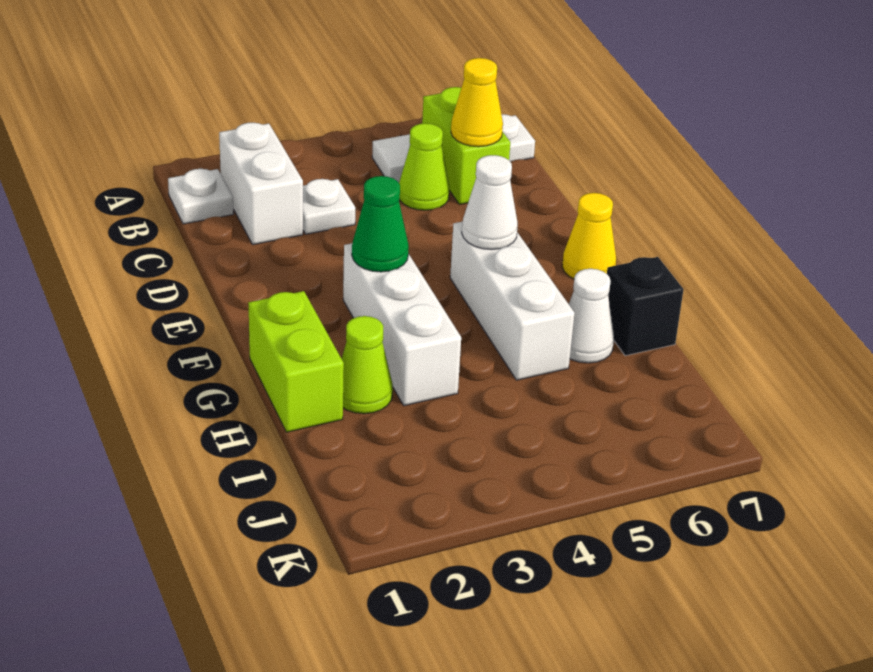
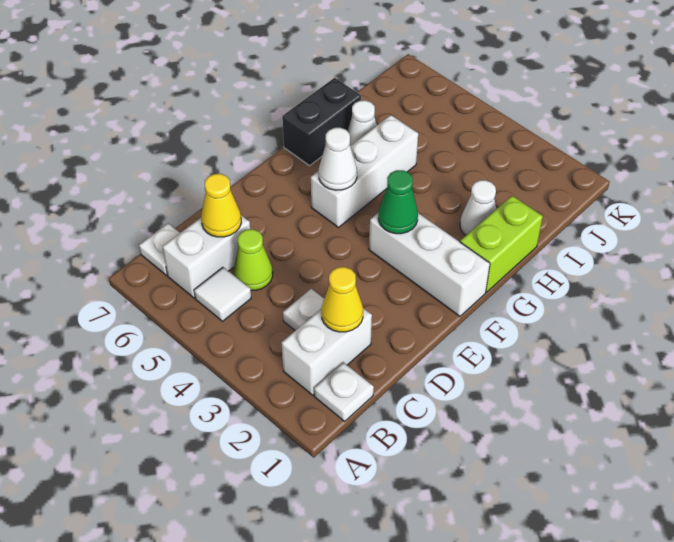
lime 1x2 brick [422,87,510,204] -> white 1x2 brick [163,215,250,298]
white 1x3 brick [343,243,461,406] -> white 1x3 brick turned to [369,213,490,316]
yellow 1x1 cone [562,193,616,279] -> yellow 1x1 cone moved to [321,267,363,332]
lime 1x1 cone [342,316,393,414] -> white 1x1 cone [460,180,496,236]
black 1x1 brick [607,257,684,356] -> black 1x2 brick [282,78,361,166]

